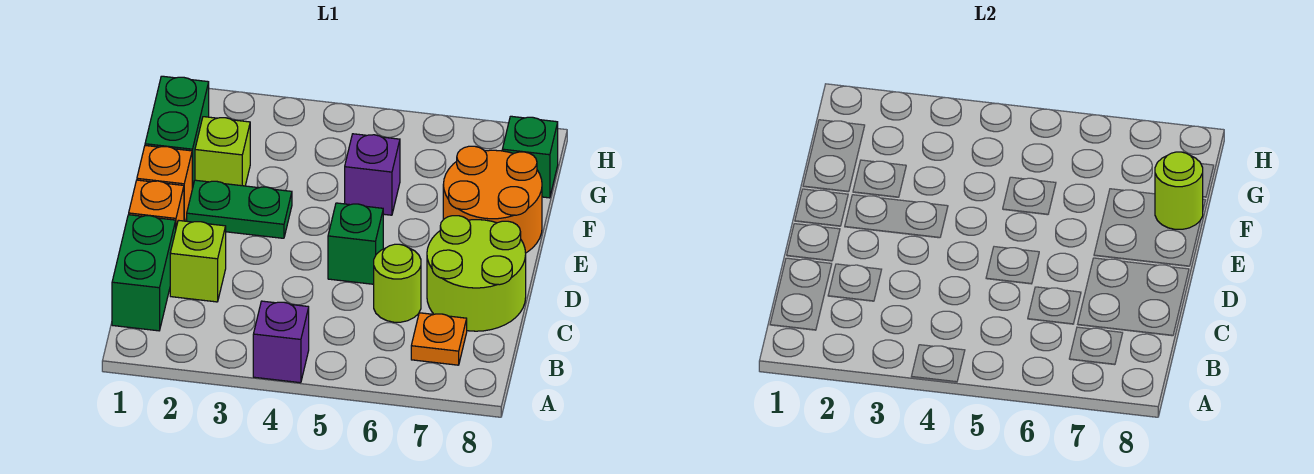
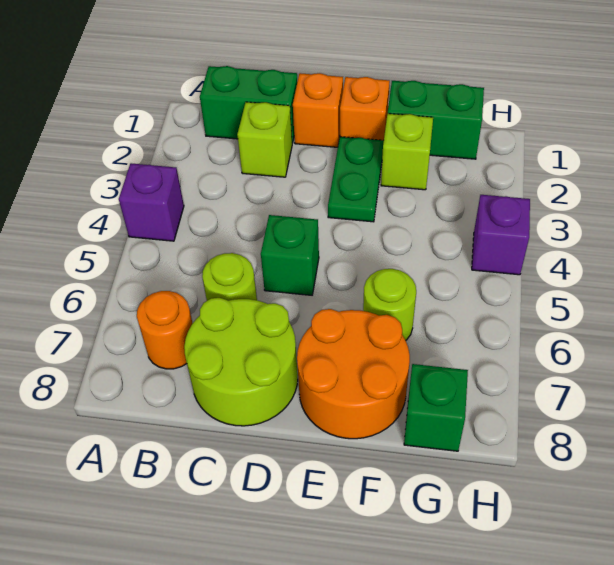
orange 1x1 plate [411,313,467,365] -> orange 1x1 round brick [137,291,193,369]
purple 1x1 brick [345,134,400,215] -> purple 1x1 brick moved to [472,195,530,275]
lime 1x1 round brick [1155,152,1203,229] -> lime 1x1 round brick moved to [363,269,416,340]

